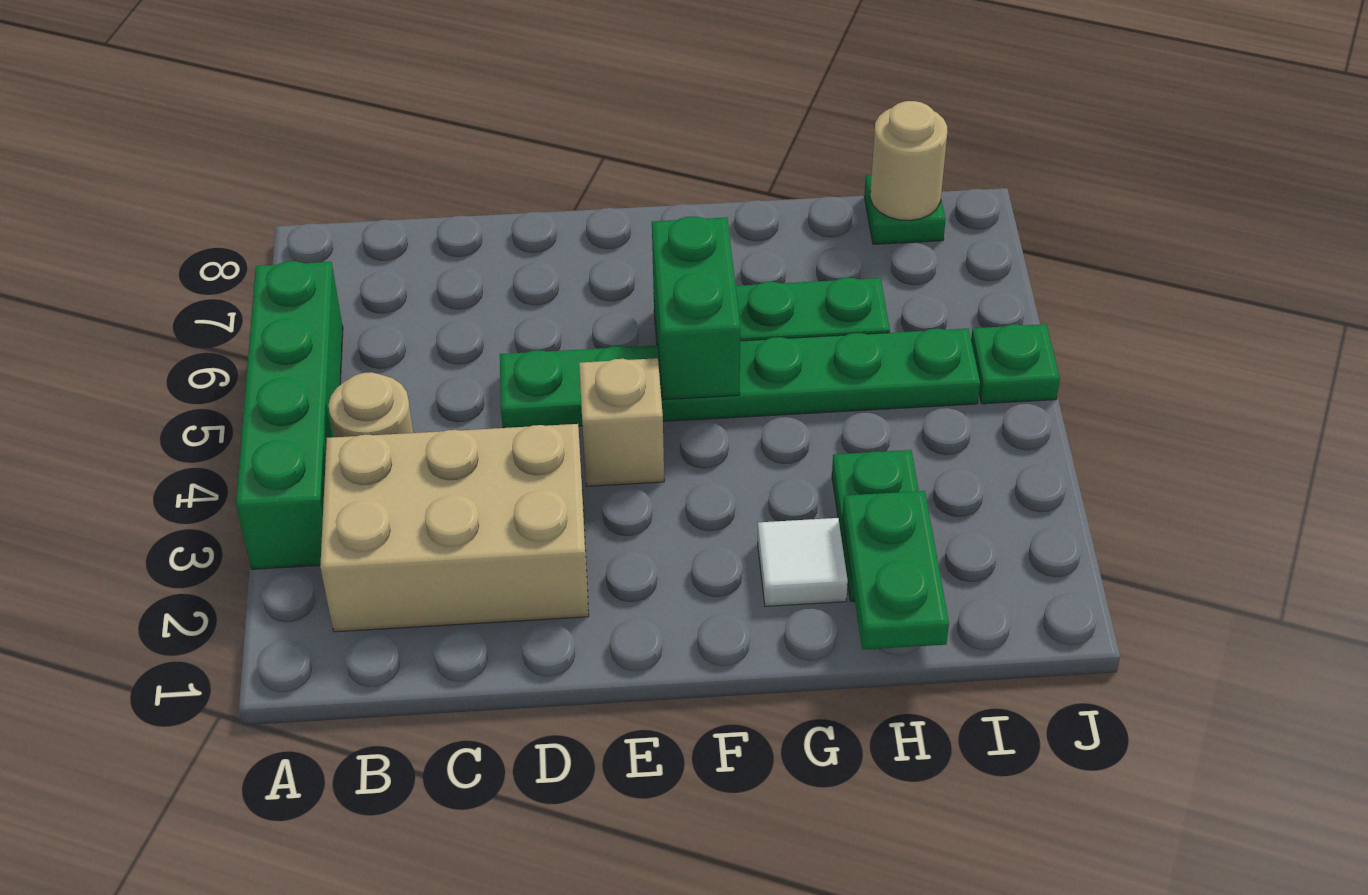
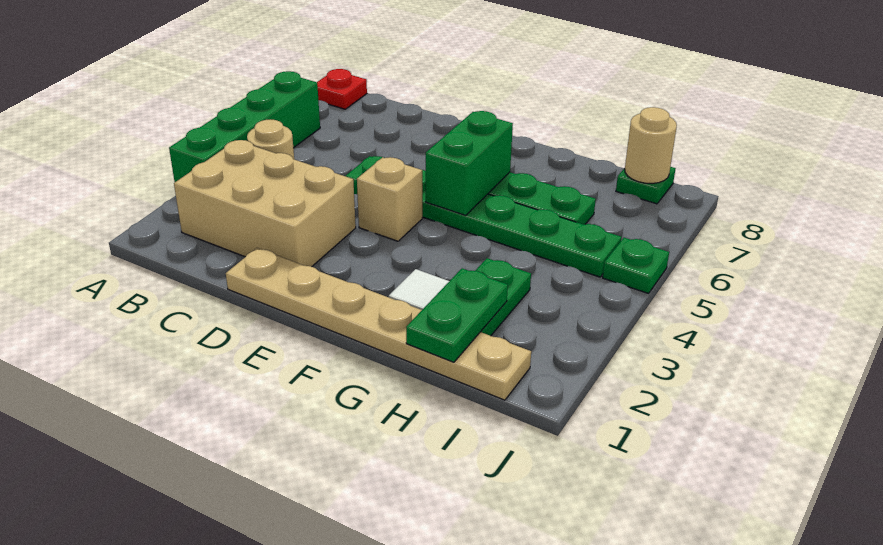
none -> red 1x1 plate [317,69,367,109]
none -> tan 1x6 plate [226,248,531,400]

